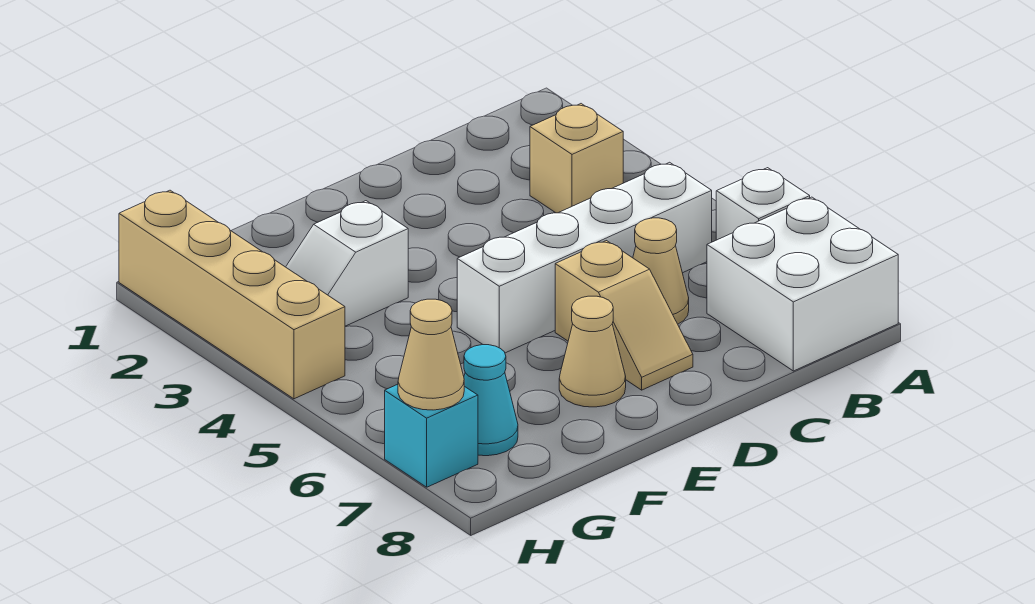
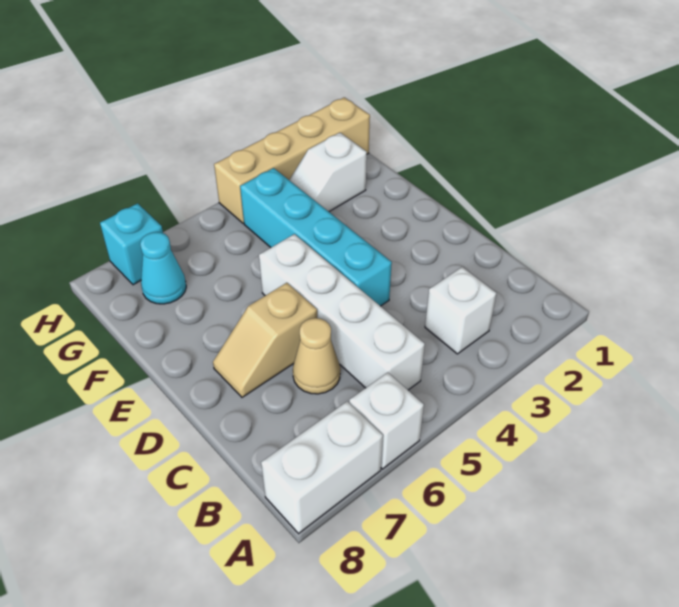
white 2x2 brick [707,197,898,371] -> white 1x2 brick [261,401,383,534]
tan 1x1 brick [530,104,623,213] -> white 1x1 brick [425,267,496,354]
none -> cyan 1x4 brick [240,168,392,306]
tan 1x1 cone [559,296,626,407] -> none
white 1x2 slope [286,201,408,326] -> white 1x2 slope turned to [289,133,367,212]
tan 1x1 cone [398,299,464,410] -> none

